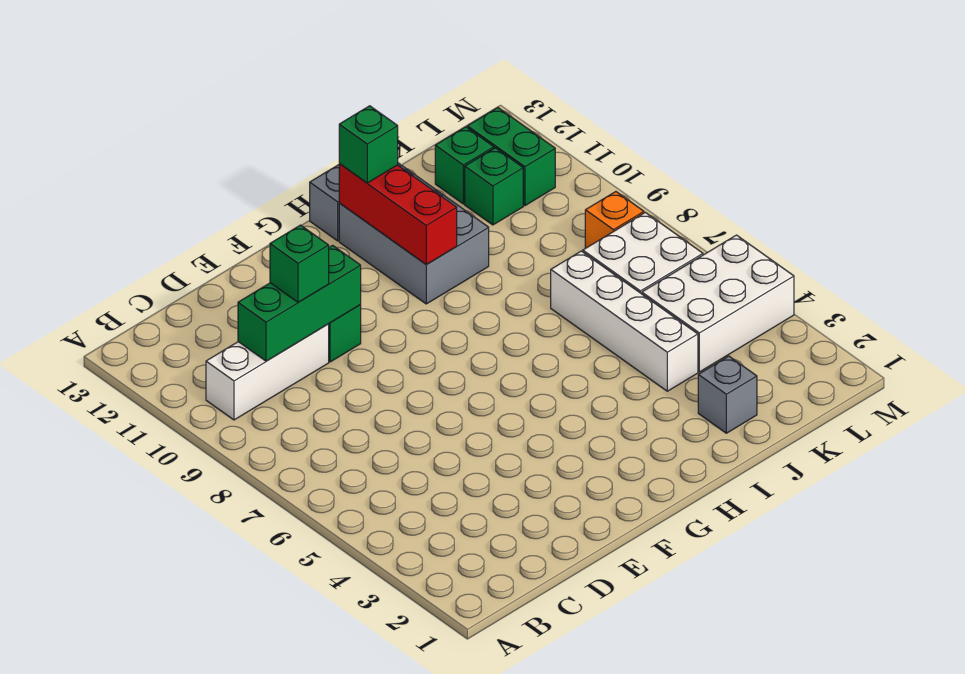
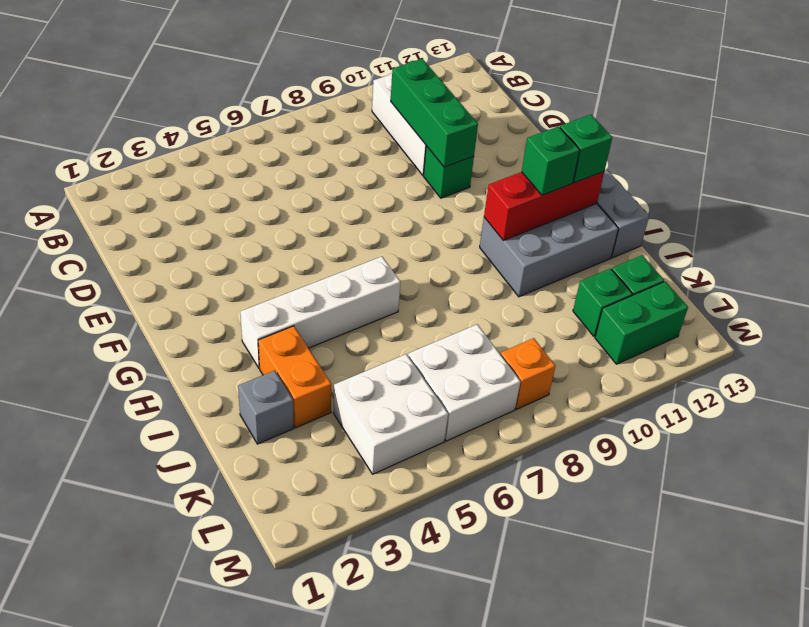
green 1x1 brick [270,225,329,302] -> green 1x1 brick moved to [522,126,580,195]
none -> orange 1x2 brick [258,326,331,428]
white 1x4 brick [551,251,698,391] -> white 1x4 brick moved to [240,257,401,368]
white 2x3 brick [642,235,794,372] -> white 2x2 brick [334,354,448,474]

